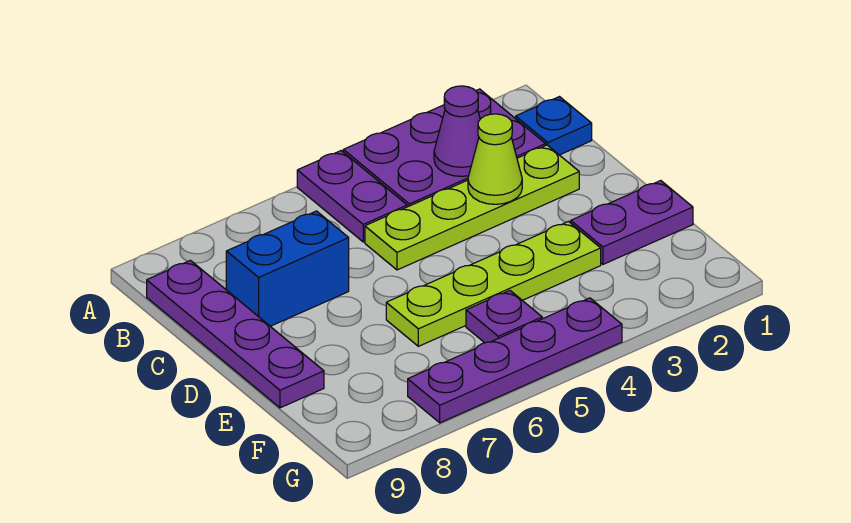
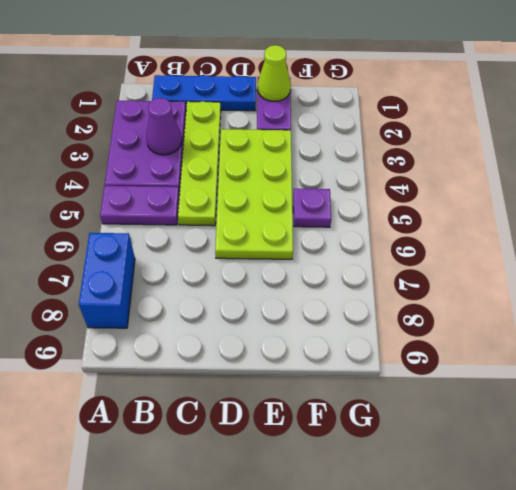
blue 1x1 plate [516,97,592,155] -> blue 1x3 plate [152,75,256,111]
purple 1x4 plate [147,260,324,408] -> none
lime 1x1 cone [468,114,522,204] -> lime 1x1 cone moved to [258,45,291,101]
blue 1x2 brick [226,211,349,326] -> blue 1x2 brick moved to [79,233,135,328]
lime 1x4 plate [386,222,601,346] -> lime 2x4 plate [215,129,293,259]
purple 1x4 plate [408,298,622,423] -> none

